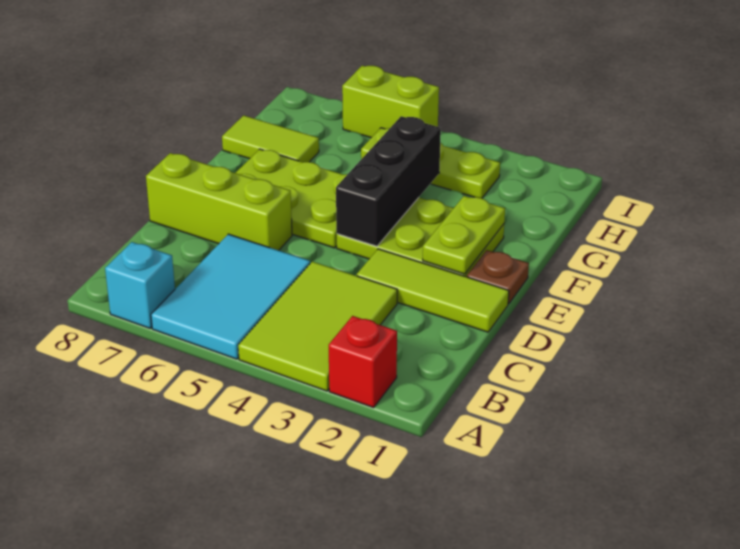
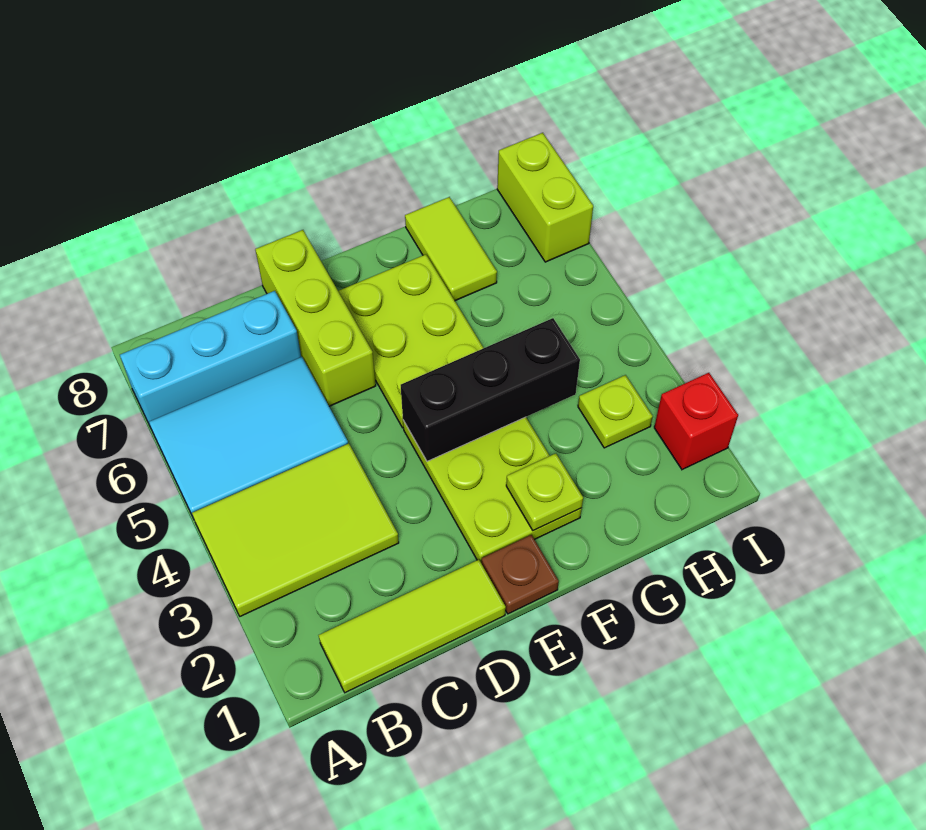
red 1x1 brick [329,316,397,408] -> red 1x1 brick moved to [654,373,738,470]
cyan 1x1 brick [105,242,175,328] -> cyan 1x3 brick [120,291,301,426]
lime 1x3 tile [357,249,509,332] -> lime 1x3 tile turned to [318,560,506,693]
lime 1x2 plate [423,196,505,274] -> lime 1x1 plate [506,453,583,531]
lime 1x3 plate [361,128,500,198] -> lime 1x1 plate [578,375,653,448]
lime 1x2 brick [342,66,439,138] -> lime 1x2 brick moved to [497,133,593,262]

